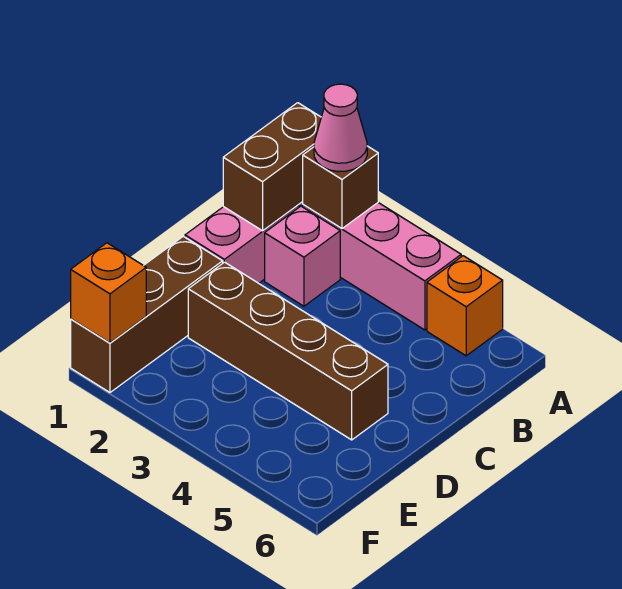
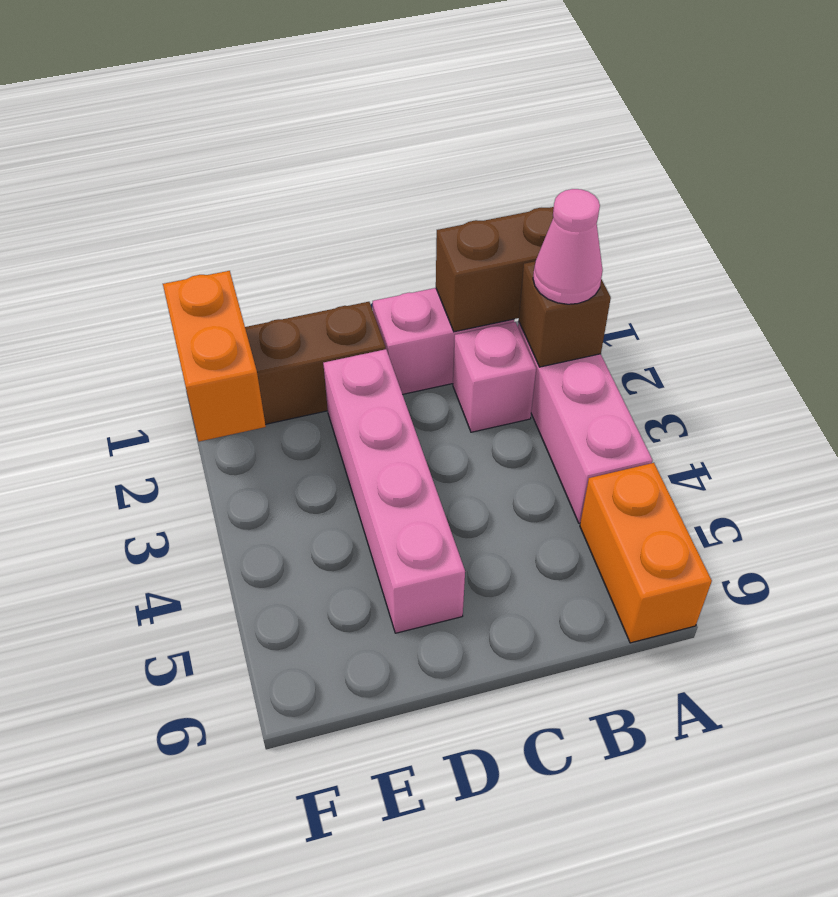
orange 1x1 brick [427,256,503,356] -> orange 1x2 brick [580,463,712,643]
brown 1x4 brick [188,262,388,440] -> pink 1x4 brick [323,349,465,633]
orange 1x1 brick [71,243,146,343] -> orange 1x2 brick [163,271,266,442]

